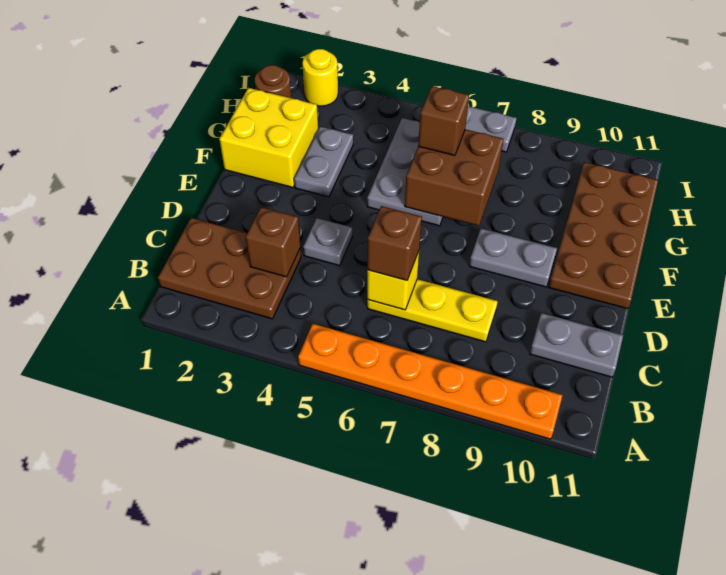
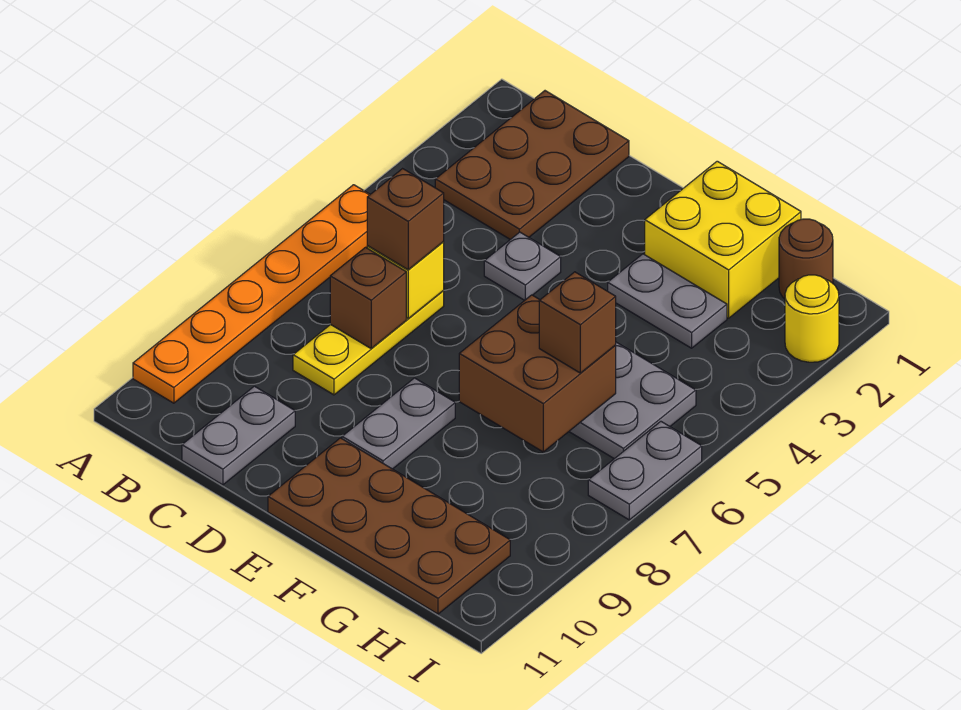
brown 1x1 brick [246,207,301,277] -> brown 1x1 brick moved to [330,247,406,349]

